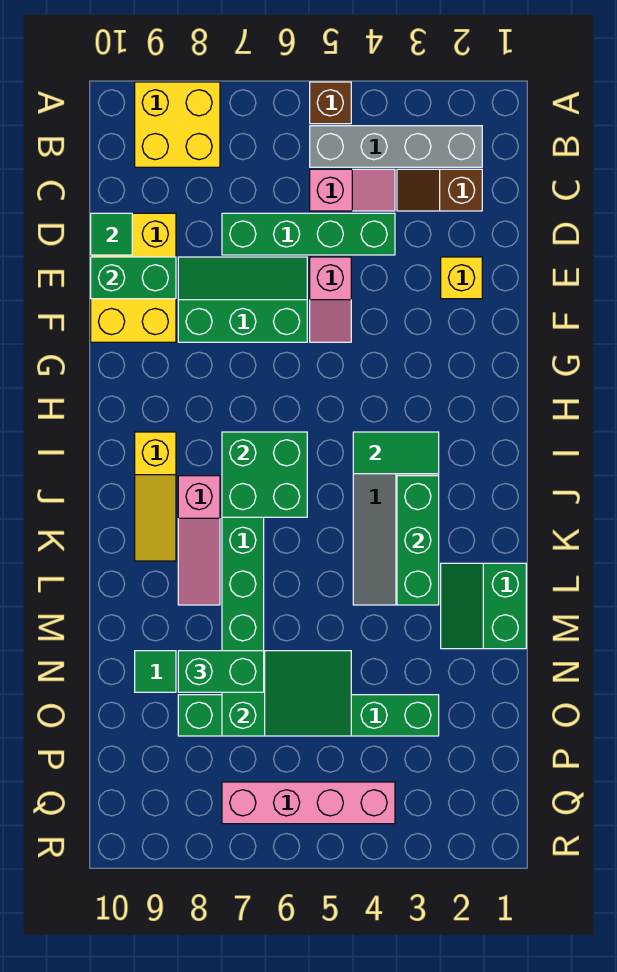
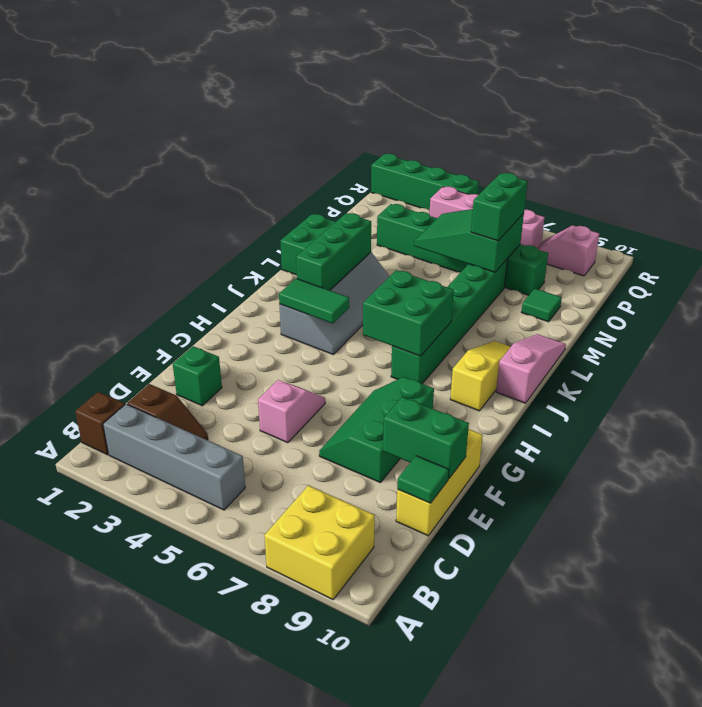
brown 1x1 brick [310,82,351,124] -> brown 1x1 brick moved to [75,392,125,455]
pink 1x2 slope [310,169,395,211] -> pink 1x2 slope moved to [537,225,599,276]
green 1x4 brick [222,213,395,255] -> green 1x4 brick moved to [371,154,479,210]
yellow 2x3 brick [91,213,176,342] -> yellow 1x3 brick [396,429,483,536]
yellow 1x1 brick [441,257,482,299] -> green 1x1 brick [173,346,222,406]
green 2x3 slope [178,257,307,342] -> green 2x3 slope turned to [319,377,434,483]
pink 1x3 slope [178,476,220,605] -> pink 1x3 slope moved to [496,334,566,403]
green 1x2 brick [178,651,264,692] -> green 1x2 brick turned to [471,173,528,241]

